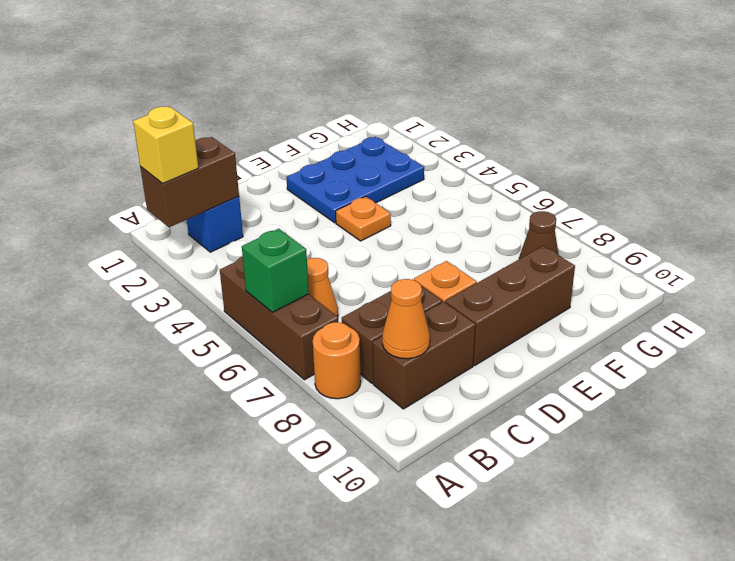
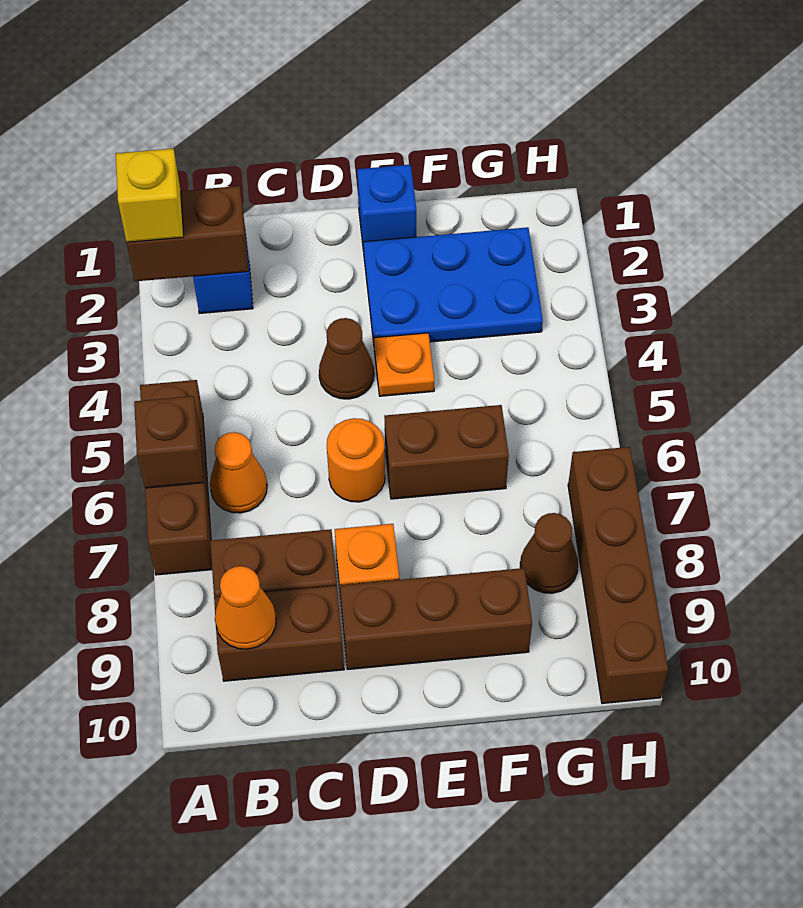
green 1x1 brick [242,229,309,312] -> brown 1x1 brick [134,396,203,488]
orange 1x1 round brick [313,322,361,399] -> orange 1x1 round brick moved to [327,418,385,502]
none -> brown 1x1 cone [319,318,374,399]
none -> blue 1x1 brick [357,165,416,251]
none -> brown 1x2 brick [384,405,509,499]
none -> brown 1x4 brick [568,447,668,703]

